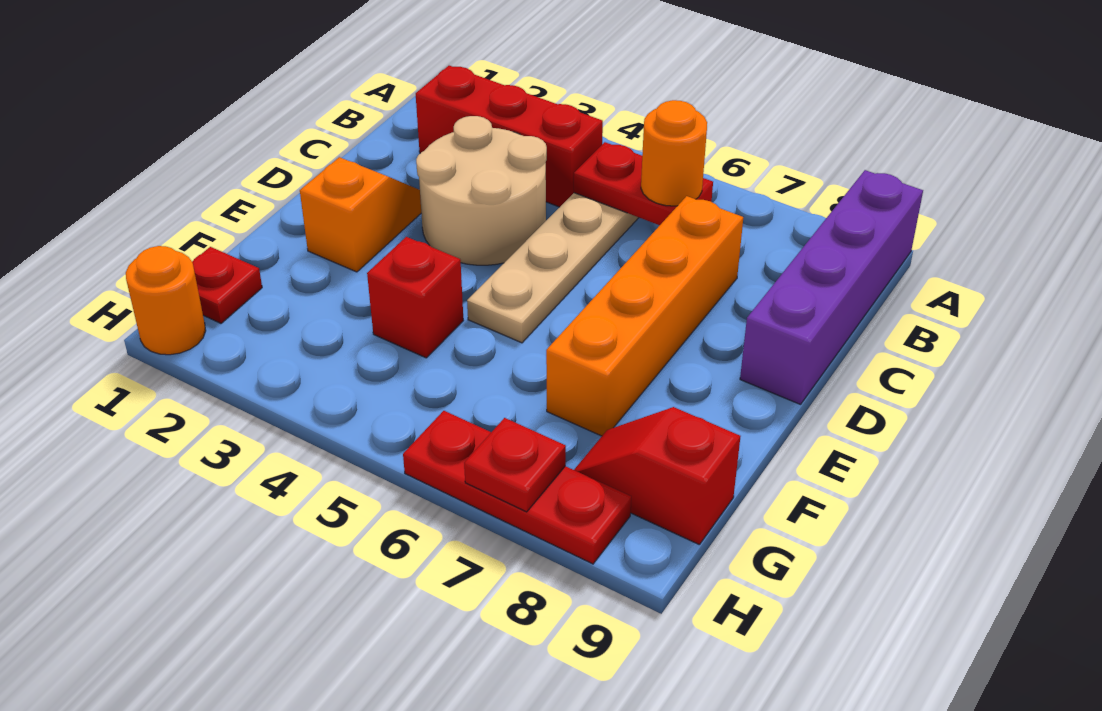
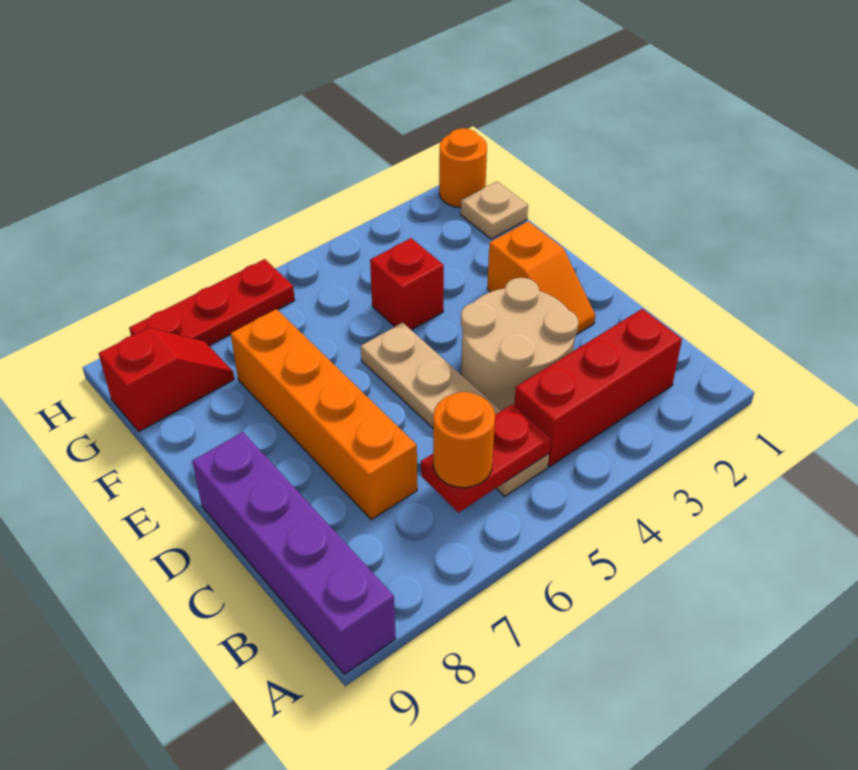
red 1x1 plate [192,247,262,323] -> tan 1x1 plate [461,182,528,239]
red 1x1 plate [464,418,566,512] -> none

